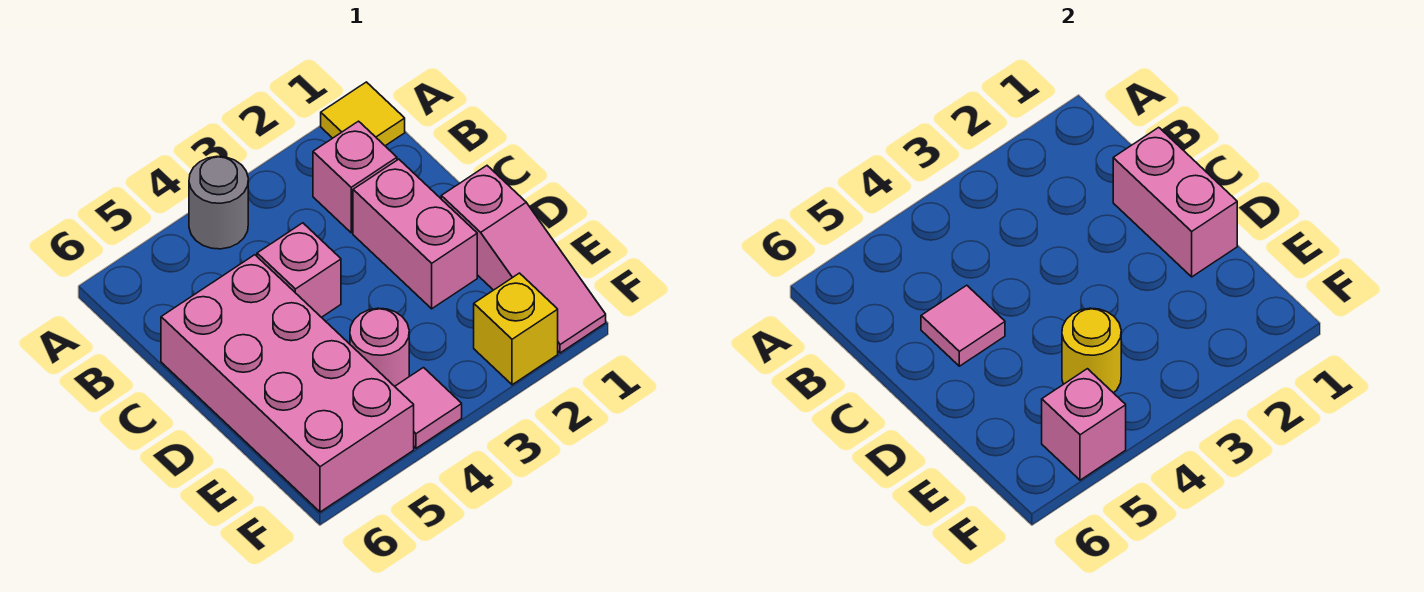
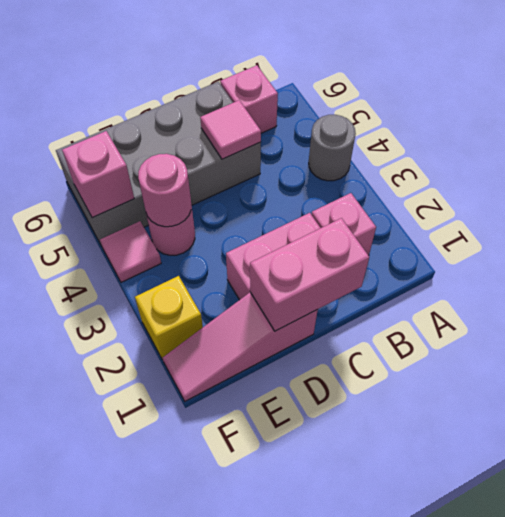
yellow 1x1 tile [321,82,405,146] -> none
pink 1x1 brick [257,223,341,317] -> pink 1x1 brick moved to [220,65,278,133]
pink 2x4 brick [161,255,414,512] -> grey 2x4 brick [56,82,261,246]
yellow 1x1 round brick [1062,308,1121,393] -> pink 1x1 round brick [138,154,191,227]

